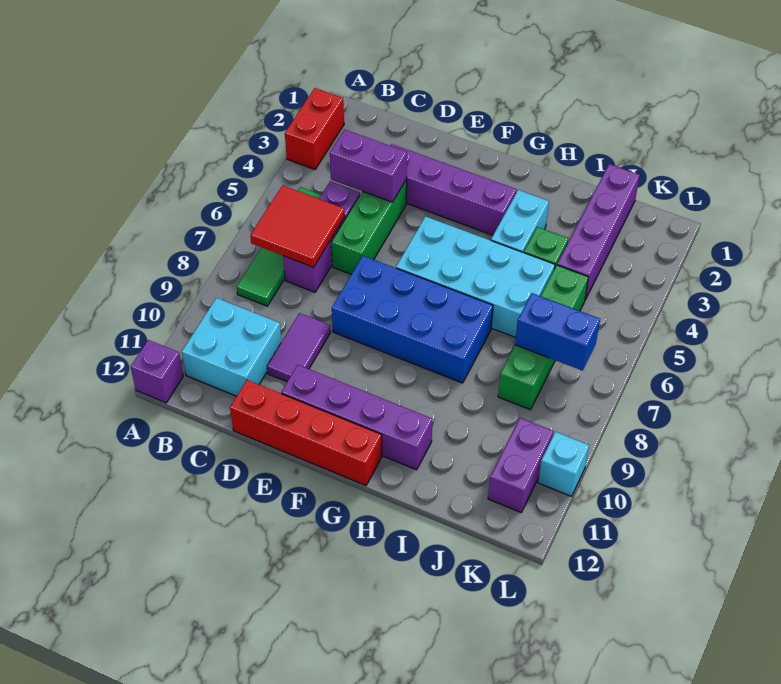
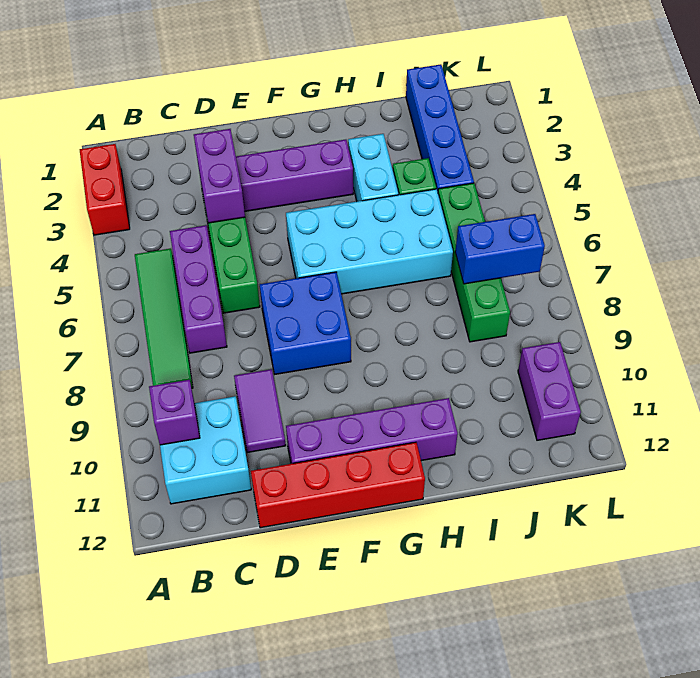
purple 1x1 brick [131,340,183,403] -> purple 1x1 brick moved to [149,380,200,445]
red 2x2 tile [250,185,345,267] -> none
purple 1x2 brick [330,130,407,202] -> purple 1x2 brick turned to [194,129,245,223]
blue 2x4 brick [332,256,493,383] -> blue 2x2 brick [260,272,351,374]
purple 1x4 brick [557,164,640,300] -> blue 1x4 brick [406,64,474,192]
cyan 1x1 brick [538,432,589,496] -> none

